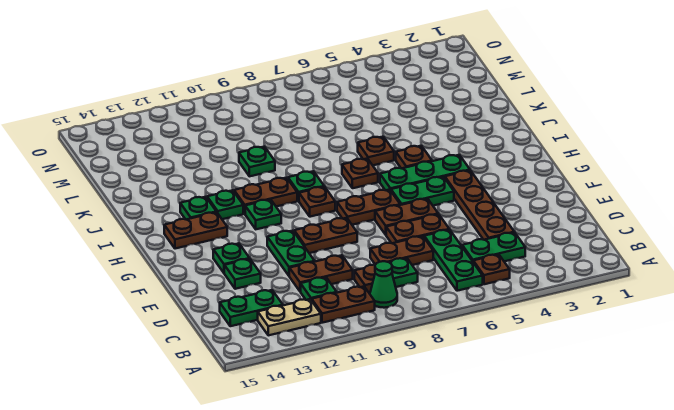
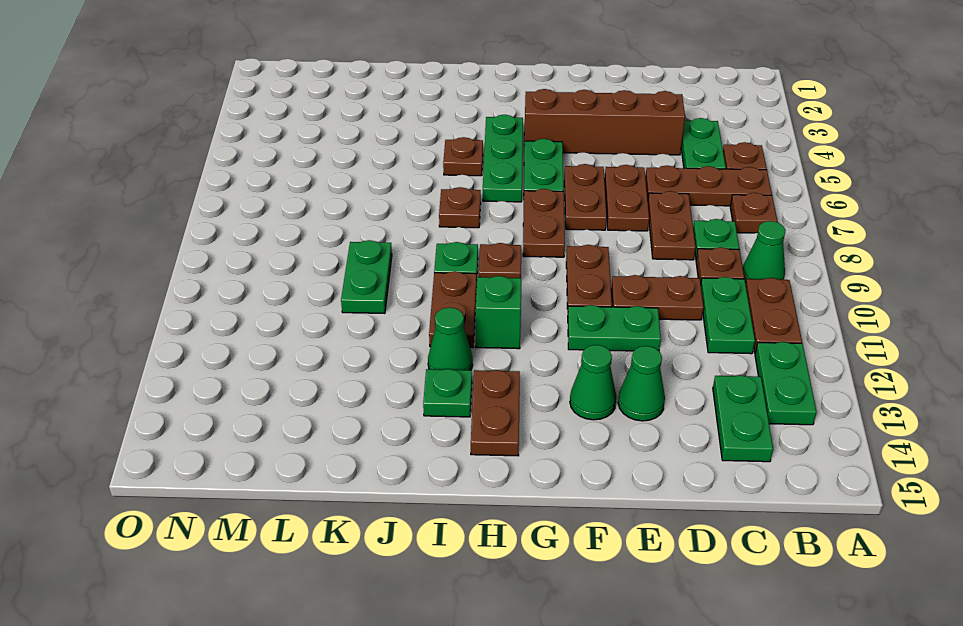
green 1x3 plate [424,230,483,291] -> brown 1x3 plate [645,165,772,206]
tan 1x2 plate [258,299,321,335] -> green 1x2 plate [755,342,817,425]
green 1x1 plate [301,277,337,301] -> green 1x2 plate [701,277,755,354]
brown 1x4 plate [445,170,514,240] -> brown 1x4 brick [524,89,685,155]
brown 1x2 plate [289,255,353,292] -> brown 1x2 plate turned to [611,275,704,320]
green 1x1 plate [224,259,261,289] -> green 1x1 cone [618,346,665,421]
green 1x1 plate [213,243,250,273] -> green 1x1 cone [570,345,616,420]
green 1x1 plate [245,200,281,229] -> green 1x1 brick [476,276,521,349]
green 1x1 plate [207,190,243,219] -> green 1x1 cone [428,307,473,370]
brown 1x1 plate [358,137,394,165] -> brown 1x1 plate moved to [730,193,777,233]
green 1x1 plate [239,147,275,176] -> green 1x2 plate [341,240,392,314]

